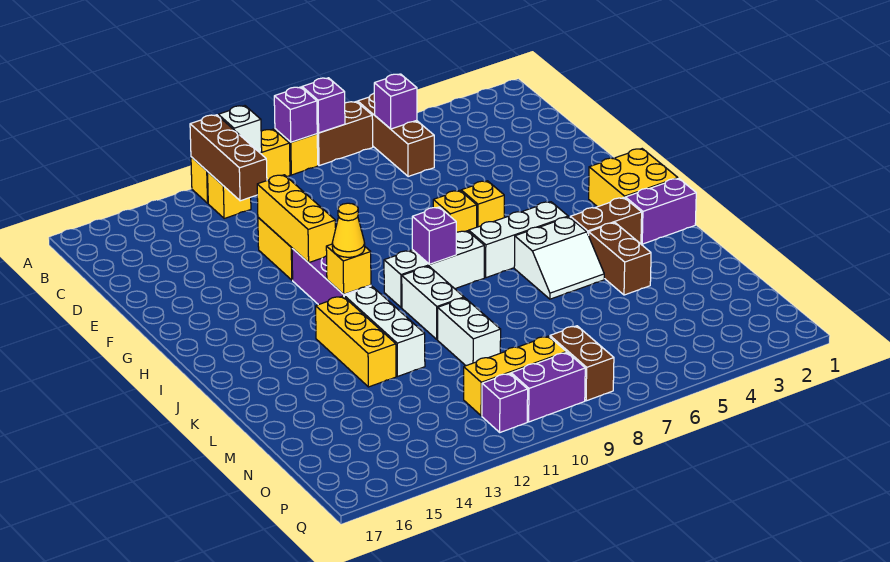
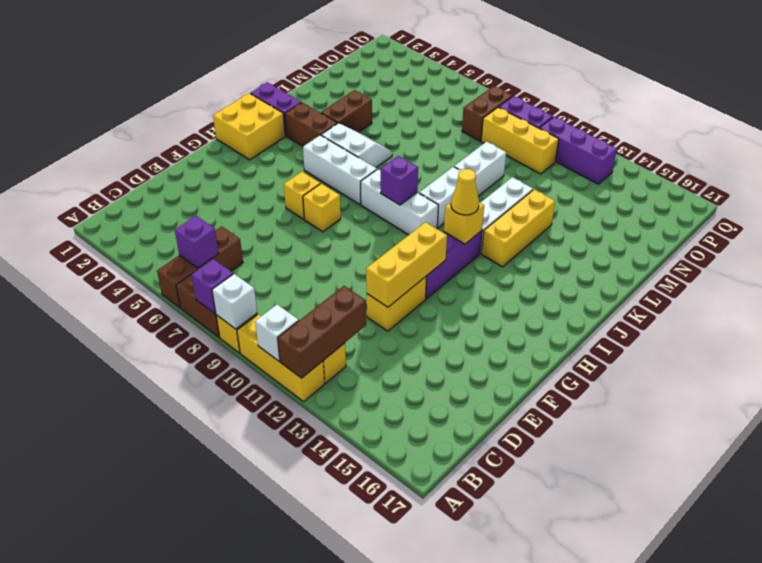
purple 1x1 brick [274,87,317,142] -> white 1x1 brick [212,274,257,329]
purple 1x1 brick [482,373,528,432] -> purple 1x3 brick [540,117,617,184]

